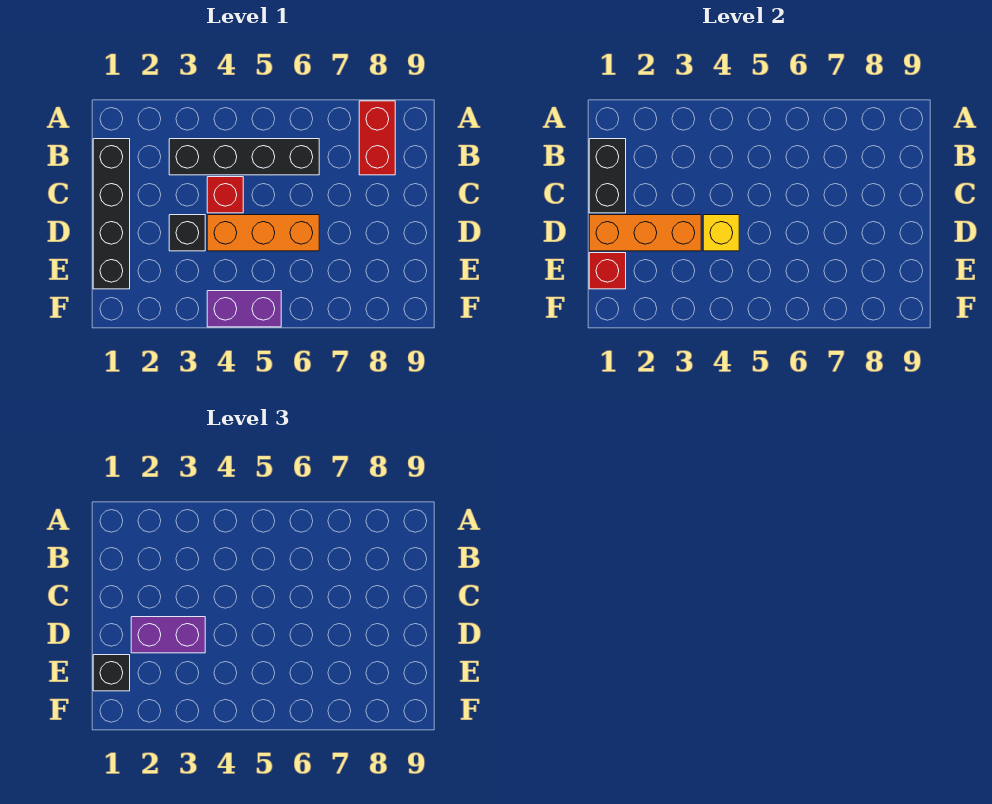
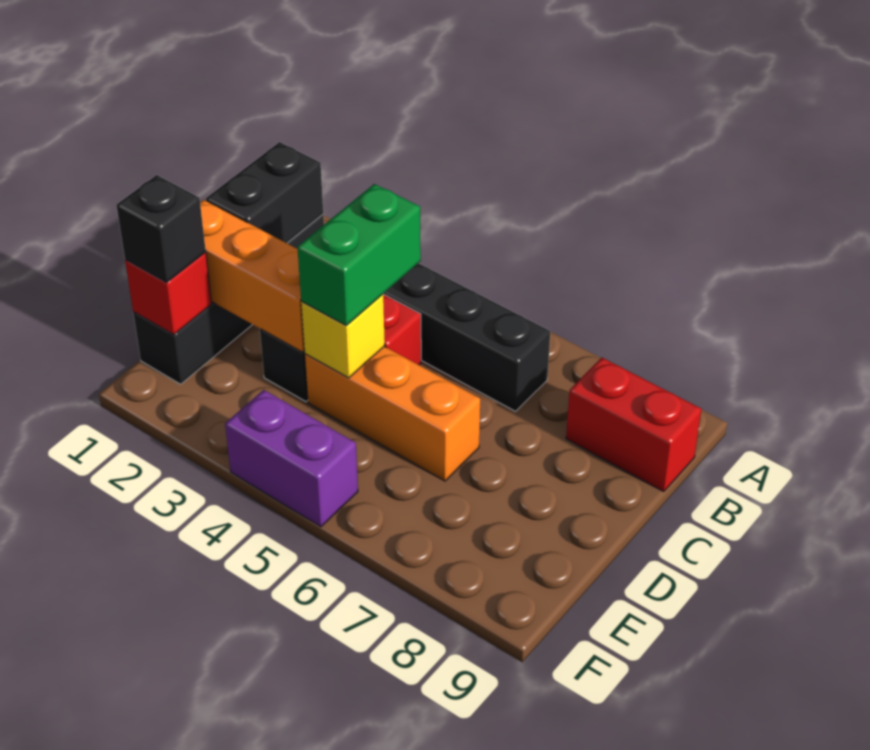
red 1x2 brick [359,101,395,175] -> red 1x2 brick turned to [566,358,701,492]
none -> green 1x2 brick [297,184,421,325]
purple 1x2 brick [131,617,205,653] -> none

